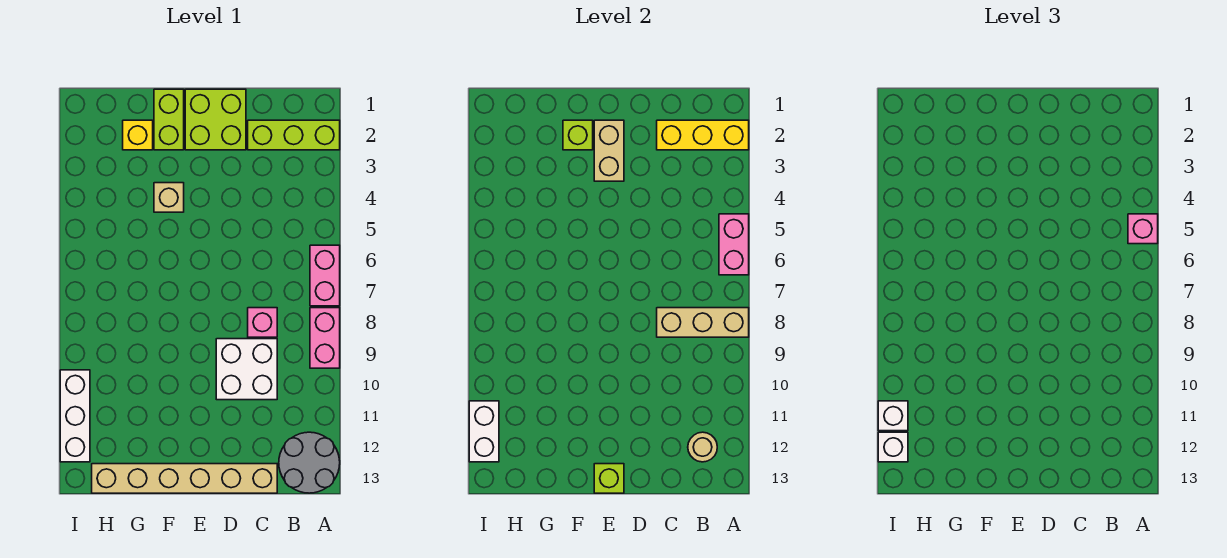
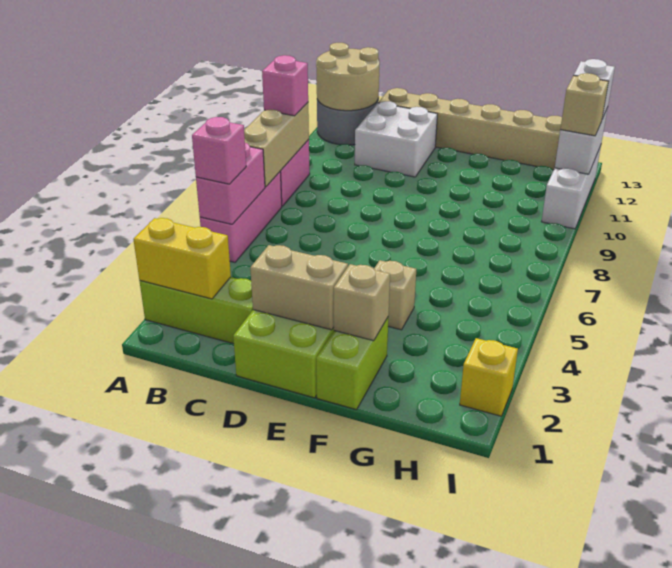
yellow 1x3 brick [657,120,749,150] -> yellow 1x2 brick [133,218,231,299]
pink 1x2 brick [310,245,340,306] -> pink 1x3 brick [200,172,282,262]
tan 1x3 brick [657,308,749,337] -> tan 1x3 brick turned to [244,103,309,187]
tan 1x1 round brick [688,432,717,462] -> tan 2x2 round brick [316,43,380,111]
pink 1x1 brick [248,308,277,337] -> pink 1x1 brick moved to [262,55,308,116]
white 2x2 brick [216,339,277,400] -> white 2x2 brick moved to [355,101,437,177]
tan 1x2 brick [594,120,624,181] -> tan 1x2 brick turned to [250,245,348,330]
lime 1x1 brick [594,464,624,493] -> none
lime 1x1 brick [563,120,593,150] -> tan 1x1 brick [334,264,390,341]
yellow 1x1 brick [123,120,153,150] -> yellow 1x1 brick moved to [460,338,518,416]
white 1x1 brick [878,401,908,431] -> tan 1x1 brick [560,73,609,136]

